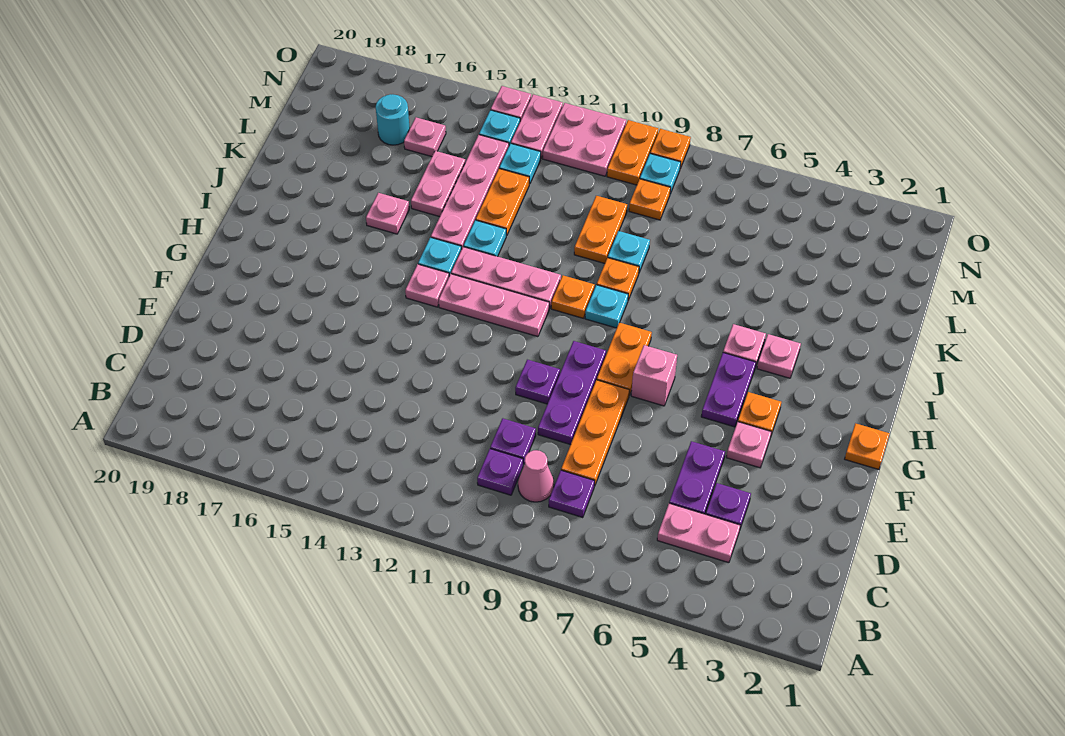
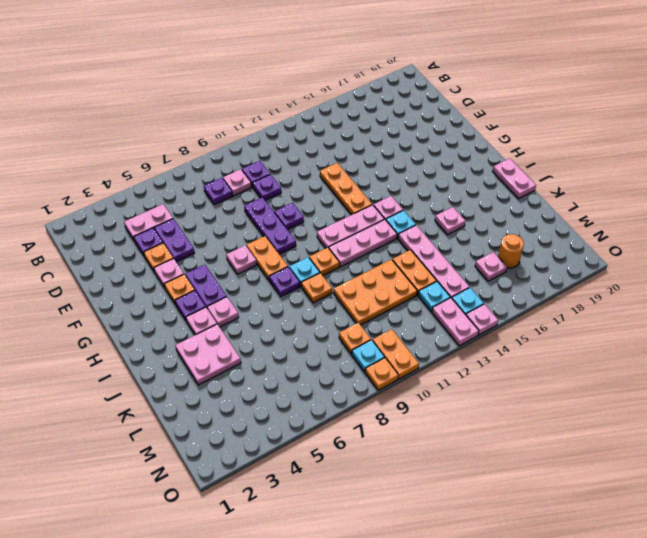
pink 1x1 cone [518,450,554,502] -> pink 1x1 plate [223,169,252,196]
orange 1x3 plate [561,380,629,486] -> orange 1x3 plate moved to [320,163,372,215]
orange 1x1 plate [845,423,890,470] -> orange 1x1 plate moved to [144,243,173,272]
pink 1x1 brick [631,345,677,406] -> pink 1x1 plate [226,245,257,274]
none -> purple 1x1 plate [175,291,206,321]
none -> purple 1x1 plate [269,267,300,296]
cyan 1x1 plate [464,220,506,257] -> none
cyan 1x1 plate [608,231,650,272] -> none
orange 1x2 plate [574,196,627,263] -> orange 2x3 plate [334,259,417,325]
pink 1x2 plate [411,151,465,217] -> pink 1x2 plate moved to [493,158,536,199]
cyan 1x1 round brick [376,94,410,145] -> orange 1x1 round brick [498,234,524,268]
pink 2x2 plate [543,103,626,176] -> pink 2x2 plate moved to [175,324,241,385]

